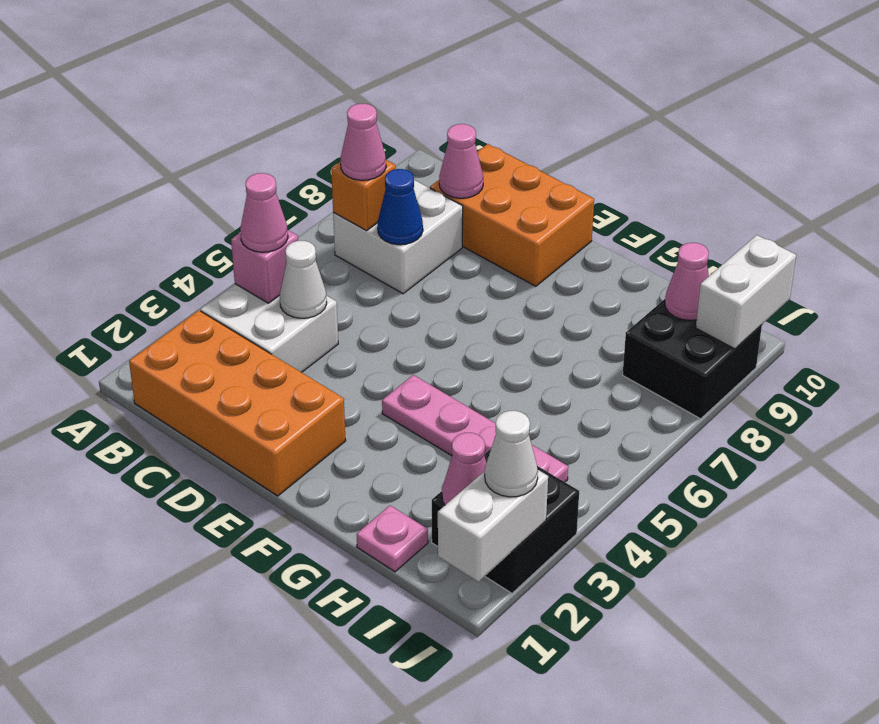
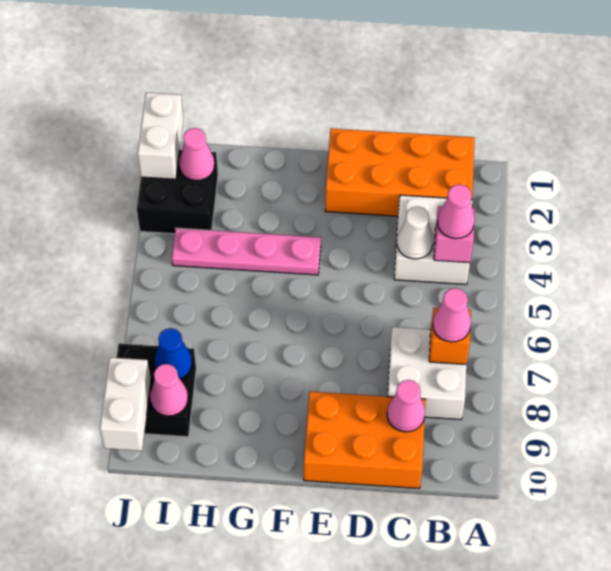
blue 1x1 cone [378,169,423,245] -> blue 1x1 cone moved to [155,328,192,379]
pink 1x1 plate [357,505,428,572] -> none
white 1x1 cone [485,411,538,497] -> none

